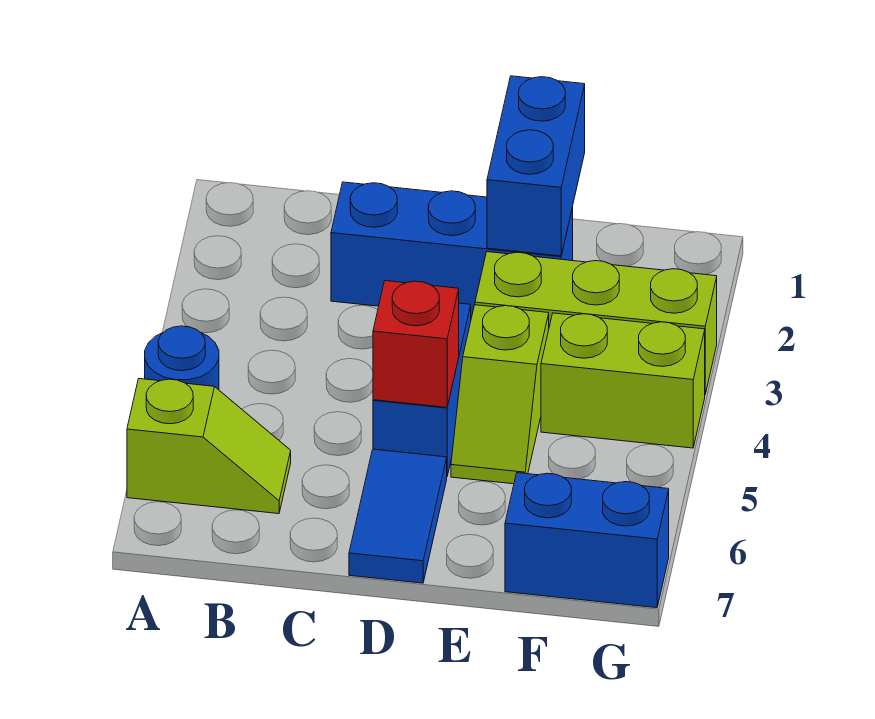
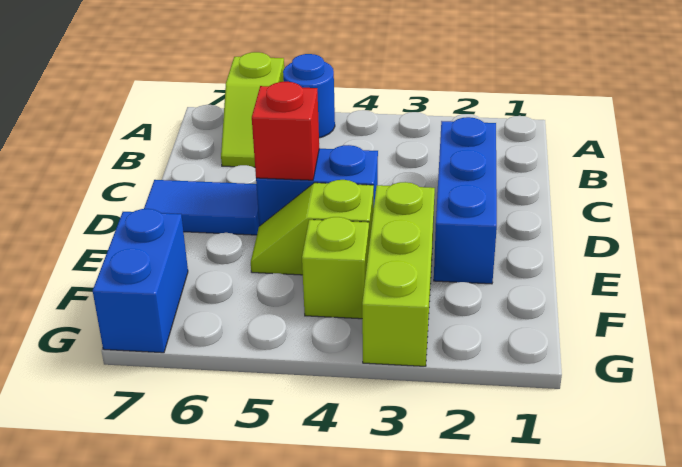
blue 1x2 brick [487,76,585,256] -> none
lime 1x2 brick [541,313,705,448] -> lime 1x1 brick [302,217,369,319]

